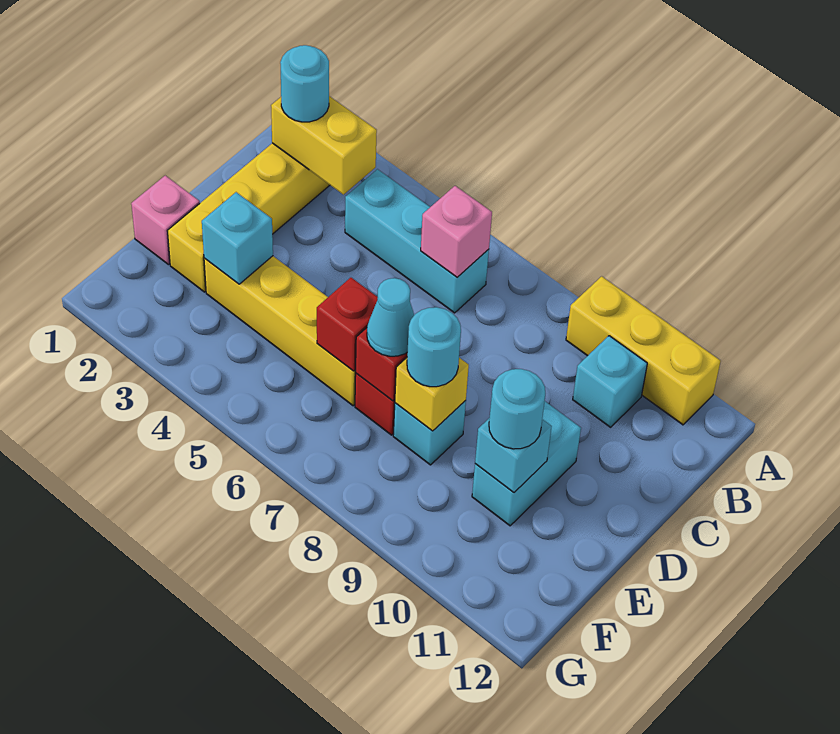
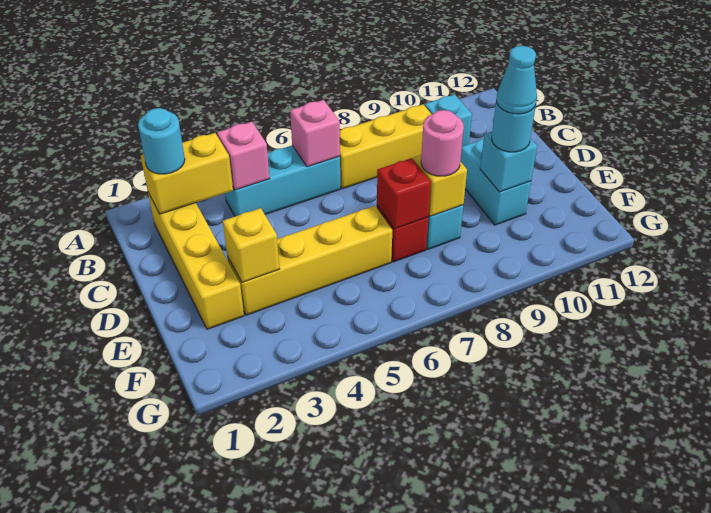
yellow 1x3 brick [566,276,721,425] -> yellow 1x3 brick moved to [340,104,432,189]
pink 1x1 brick [131,176,200,265] -> pink 1x1 brick moved to [217,122,270,190]
cyan 1x1 brick [202,192,273,284] -> yellow 1x1 brick [223,208,279,283]
red 1x1 brick [317,278,378,371] -> none
cyan 1x1 cone [367,278,414,356] -> cyan 1x1 cone moved to [496,46,537,114]
cyan 1x1 round brick [407,307,461,387] -> pink 1x1 round brick [421,110,464,176]

